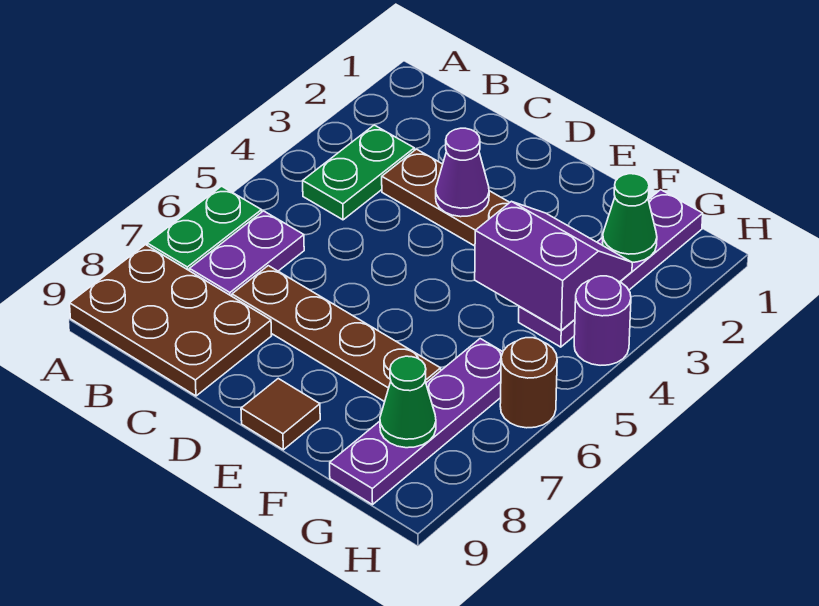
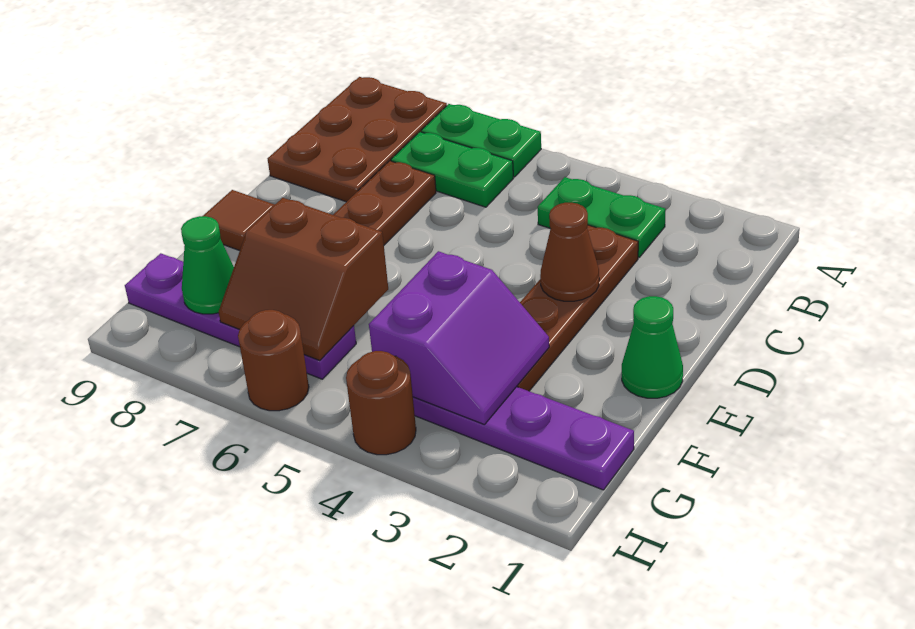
purple 1x2 plate [189,211,304,296] -> green 1x2 plate [391,132,513,207]
purple 1x1 cone [436,128,489,217] -> brown 1x1 cone [540,203,599,301]
none -> brown 2x2 slope [219,198,388,360]
green 1x1 cone [603,174,657,262] -> green 1x1 cone moved to [622,296,683,398]
purple 1x1 round brick [574,276,631,365] -> brown 1x1 round brick [346,351,416,455]

